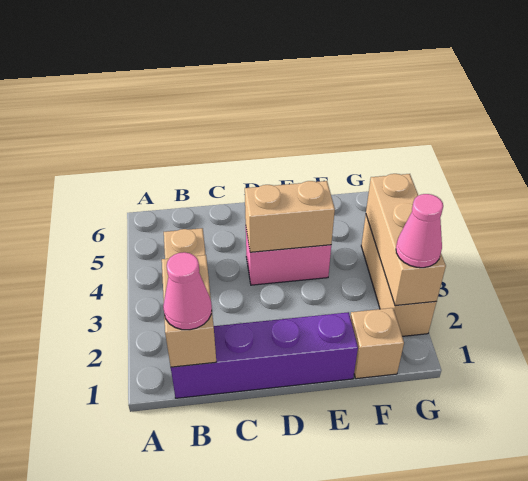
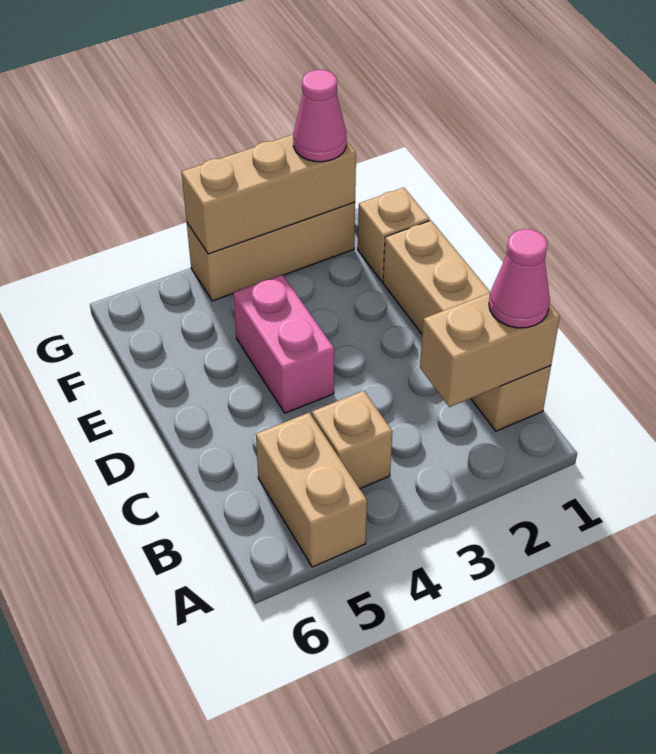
purple 1x4 brick [171,312,358,398] -> tan 1x4 brick [383,220,551,431]
tan 1x2 brick [245,181,335,252] -> tan 1x2 brick moved to [256,413,367,567]

